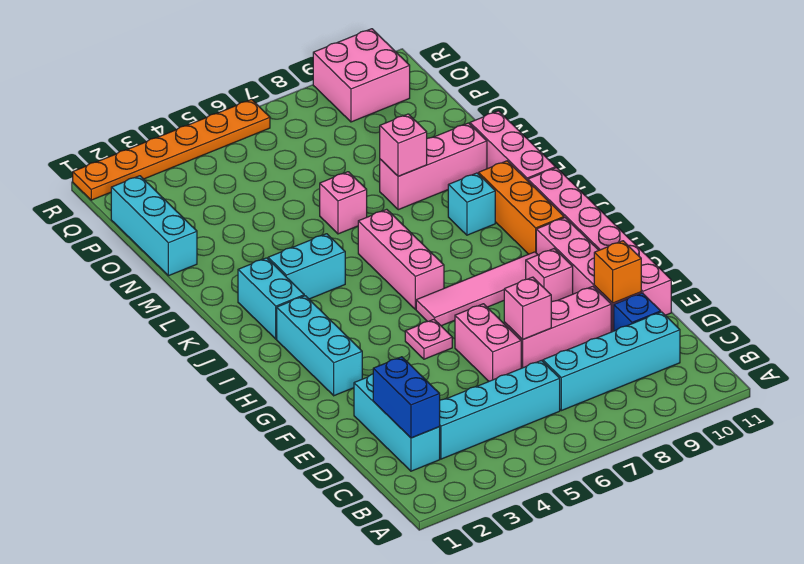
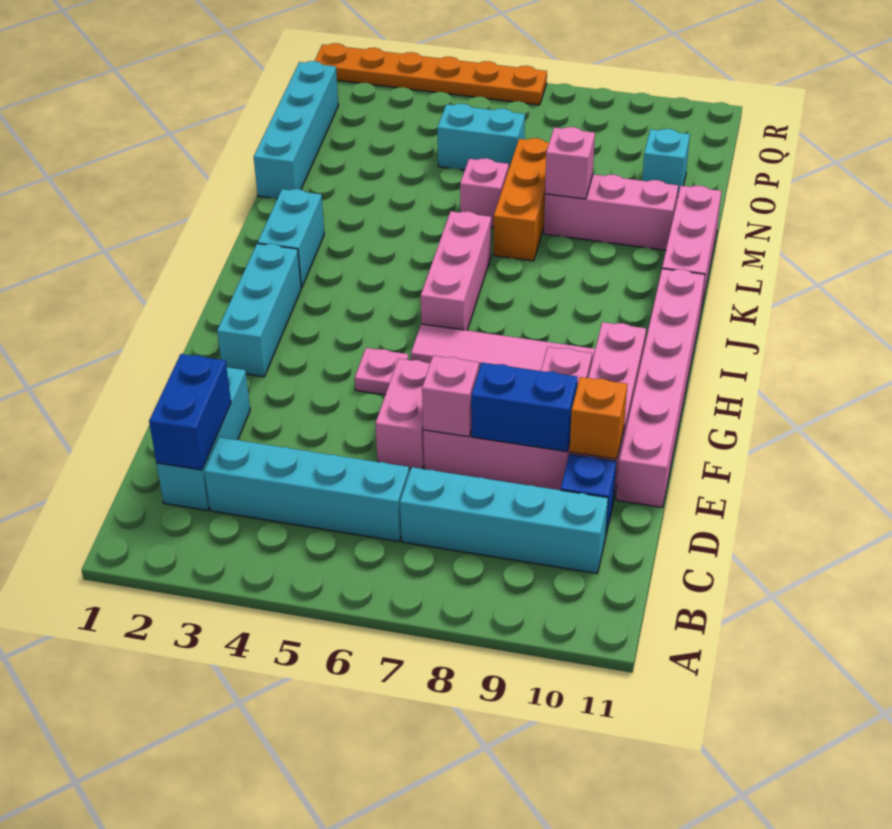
none -> blue 1x2 brick [471,363,577,452]
orange 1x3 brick [479,161,564,254] -> orange 1x3 brick moved to [494,138,549,261]
cyan 1x2 brick [268,234,345,299] -> cyan 1x2 brick moved to [437,104,525,170]
cyan 1x1 brick [448,173,495,235] -> cyan 1x1 brick moved to [642,129,690,197]
cyan 1x3 brick [111,176,197,276] -> cyan 1x4 brick [254,61,338,199]
pink 2x2 brick [313,29,410,122] -> none

